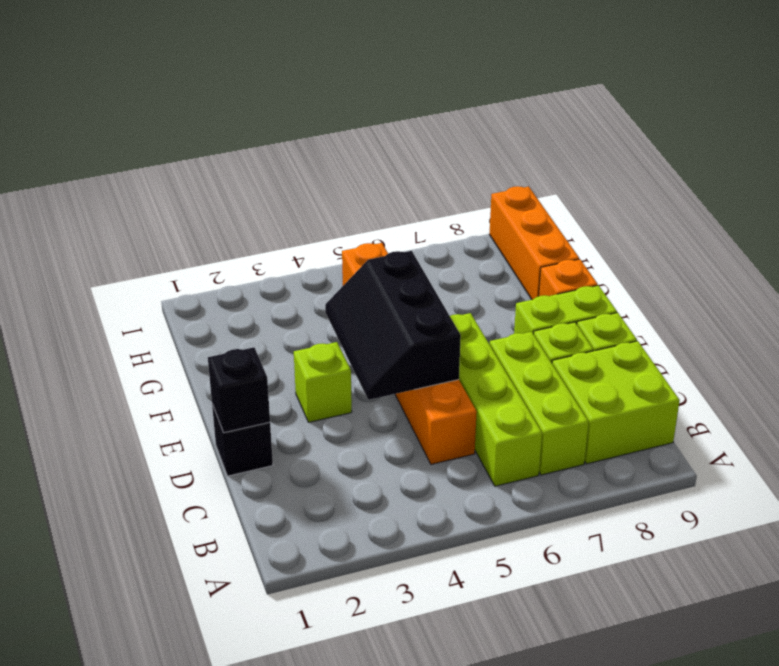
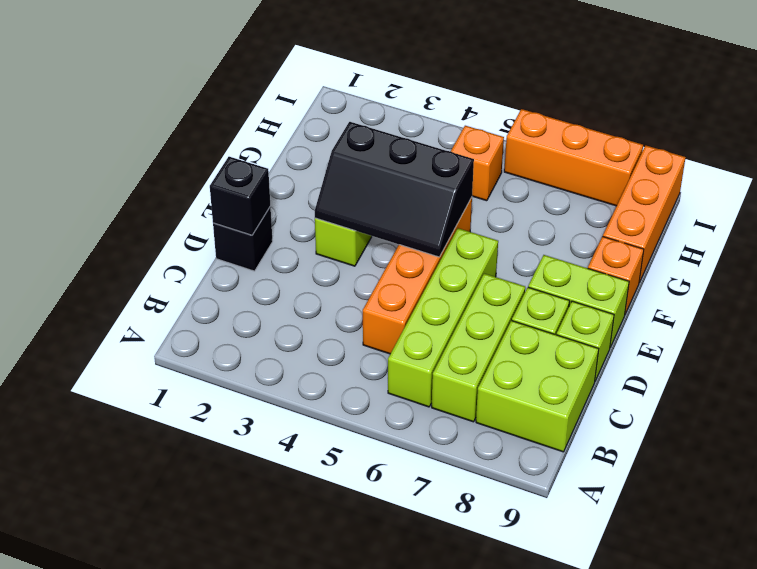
black 2x3 slope [325,251,461,400] -> black 2x3 slope turned to [315,122,474,257]
none -> orange 1x3 brick [504,109,643,206]

